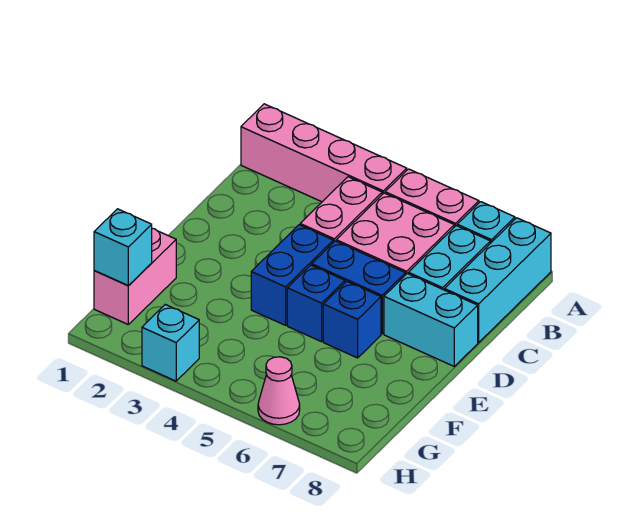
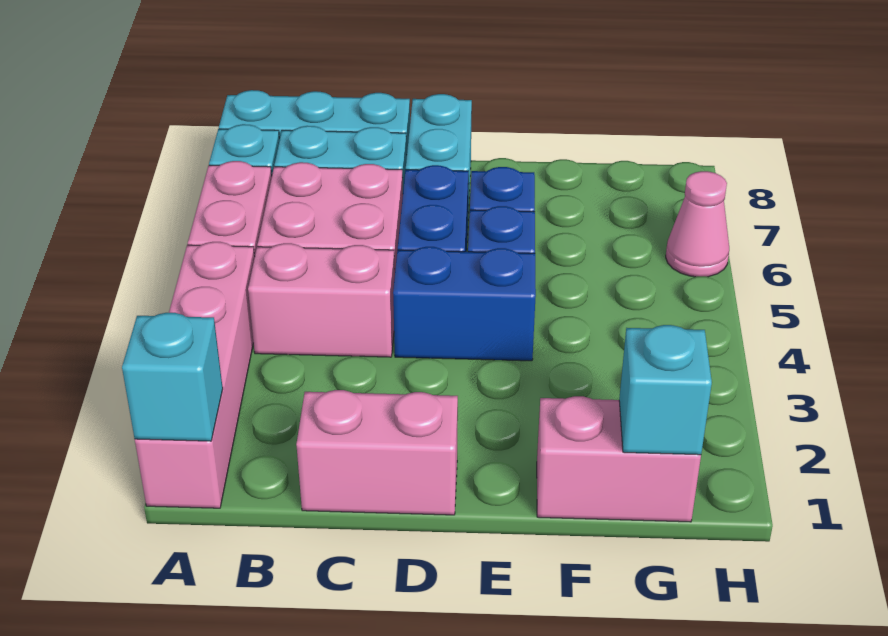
none -> pink 1x2 brick [296,390,458,515]
cyan 1x1 brick [142,305,199,381] -> cyan 1x1 brick moved to [122,313,223,441]

